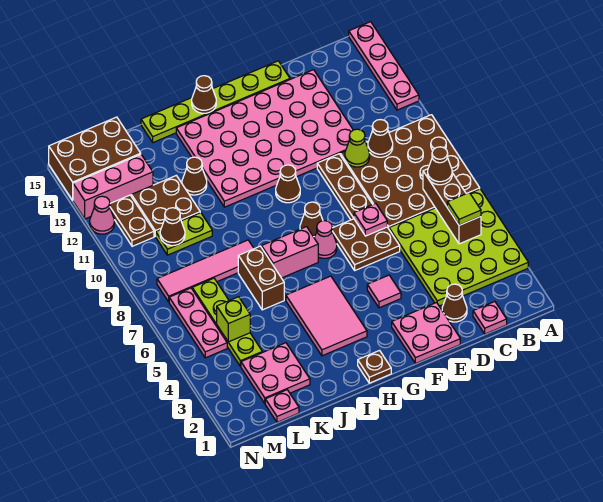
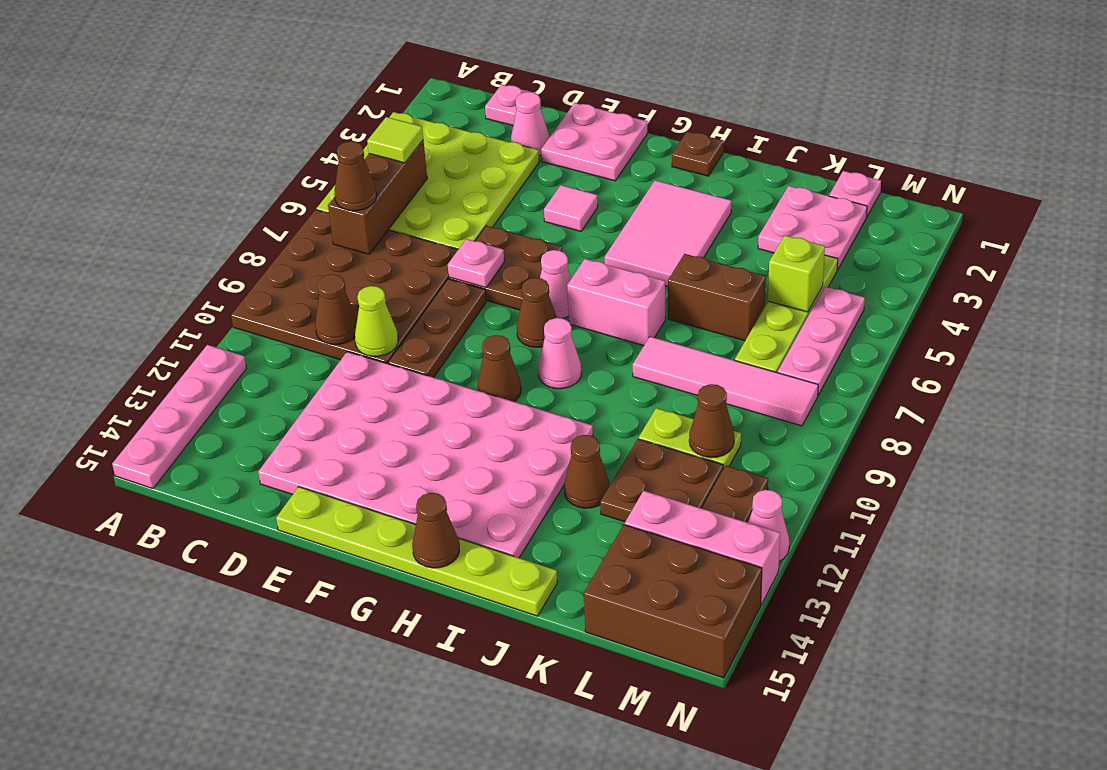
brown 1x1 cone [442,284,467,322] -> pink 1x1 cone [511,92,549,156]
none -> pink 1x1 cone [538,318,581,389]
brown 1x2 brick [238,246,284,310] -> brown 1x2 brick turned to [668,254,766,341]

